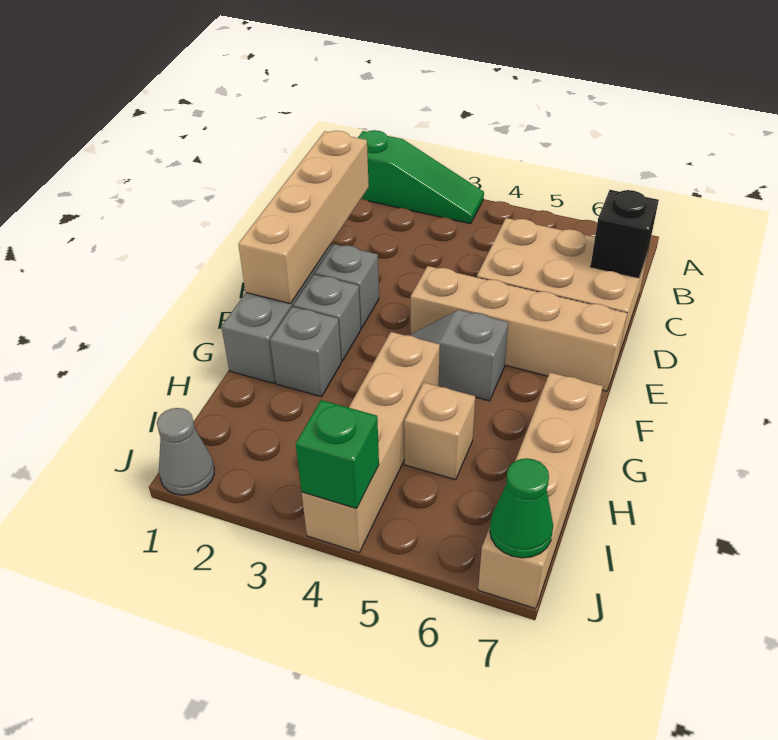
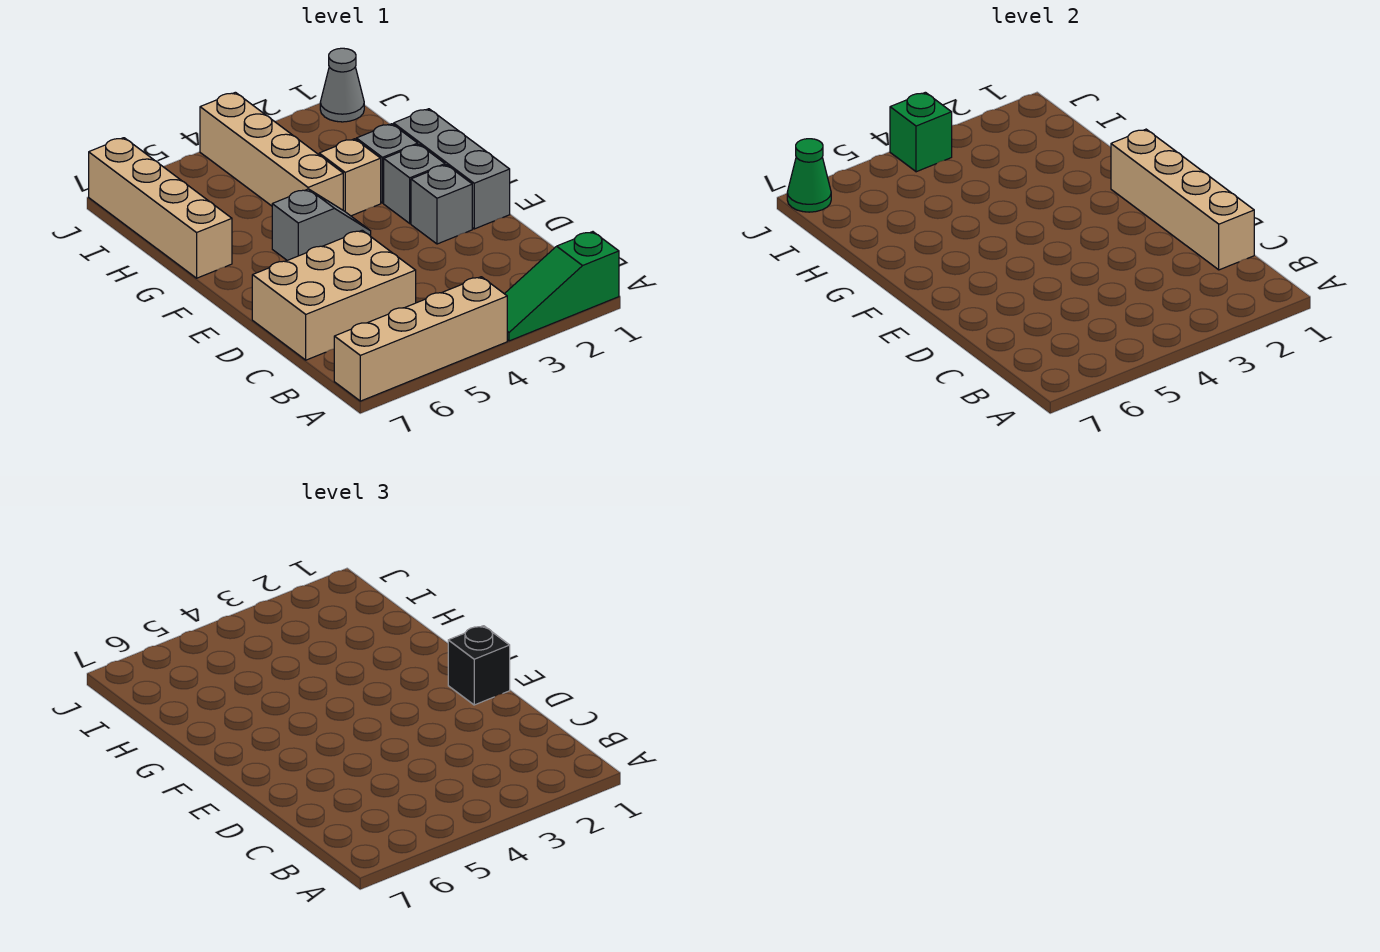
black 1x1 brick [590,190,659,278] -> black 1x1 brick moved to [448,626,510,705]
tan 1x4 brick [411,266,627,391] -> tan 1x4 brick moved to [334,277,507,401]
tan 1x1 brick [404,383,475,480] -> tan 1x1 brick moved to [319,139,381,216]

